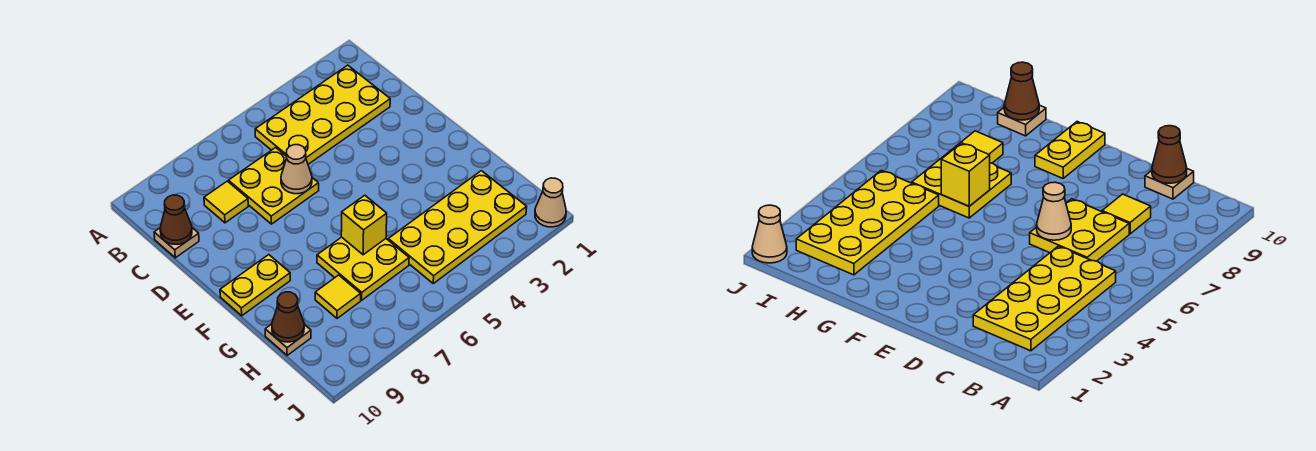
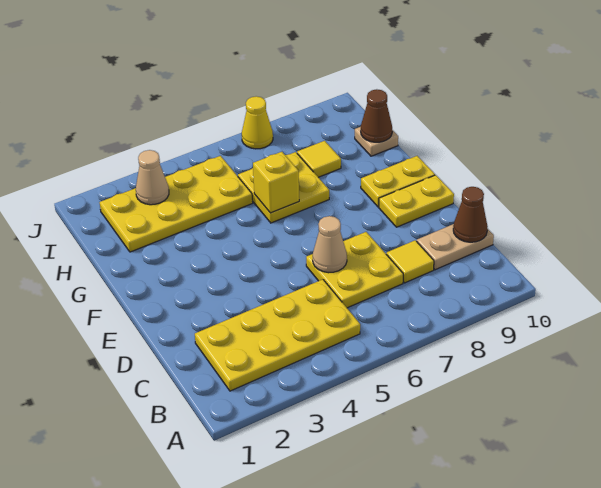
tan 1x1 plate [154,228,199,258] -> tan 1x2 plate [417,224,494,270]
none -> yellow 1x2 plate [379,175,454,227]
tan 1x1 cone [535,178,566,227] -> tan 1x1 cone moved to [136,150,169,205]
none -> yellow 1x1 cone [242,96,273,149]

